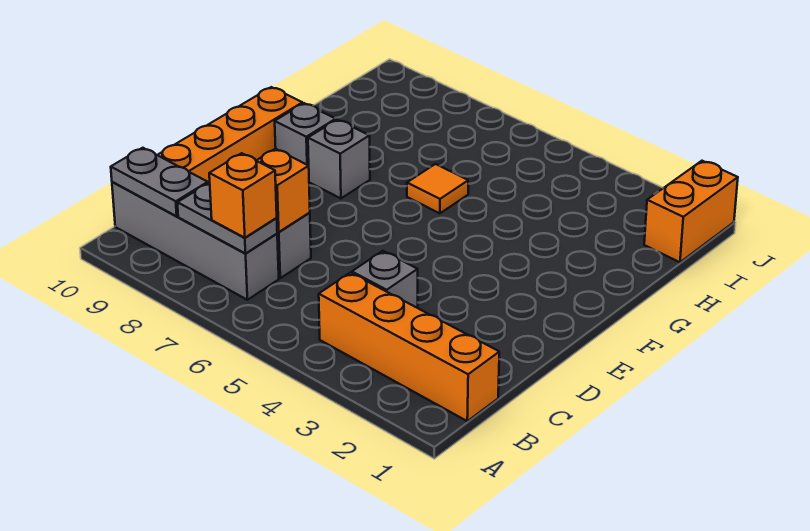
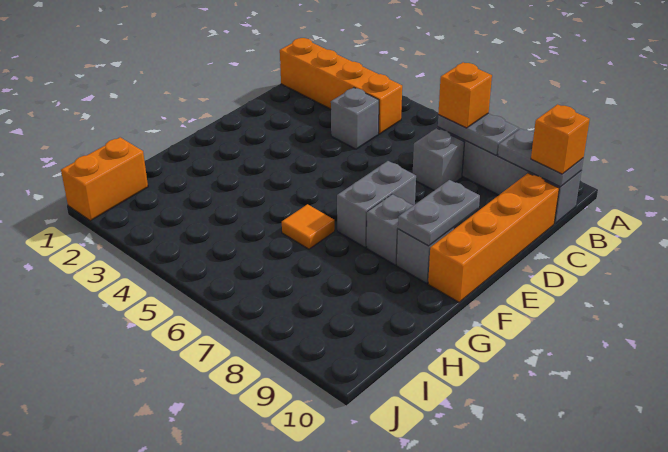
orange 1x1 brick [256,149,310,232] -> orange 1x1 brick moved to [531,104,590,174]
none -> grey 1x2 brick [337,161,416,247]
none -> grey 1x2 plate [398,180,480,246]

